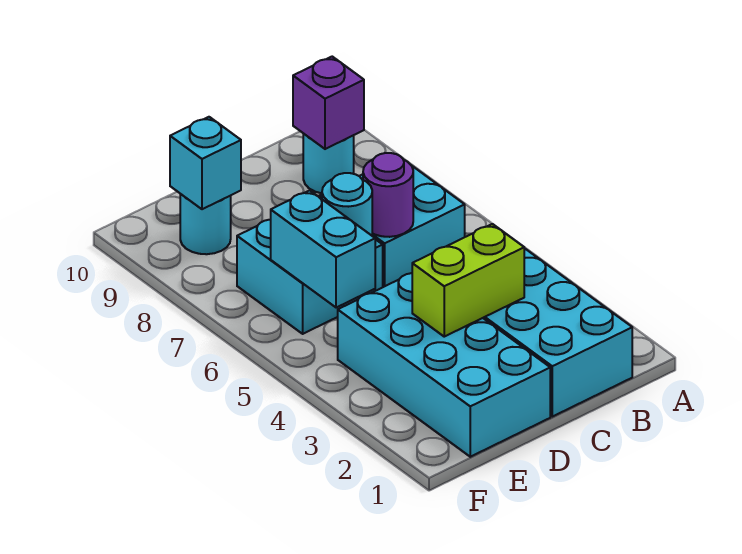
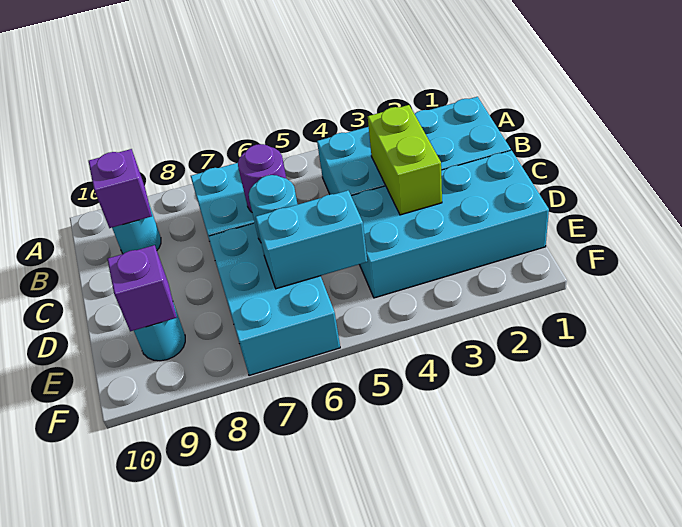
cyan 2x2 brick [237,220,383,334] -> cyan 2x3 brick [208,223,340,376]
cyan 1x1 brick [170,117,241,209] -> purple 1x1 brick [107,245,177,331]

